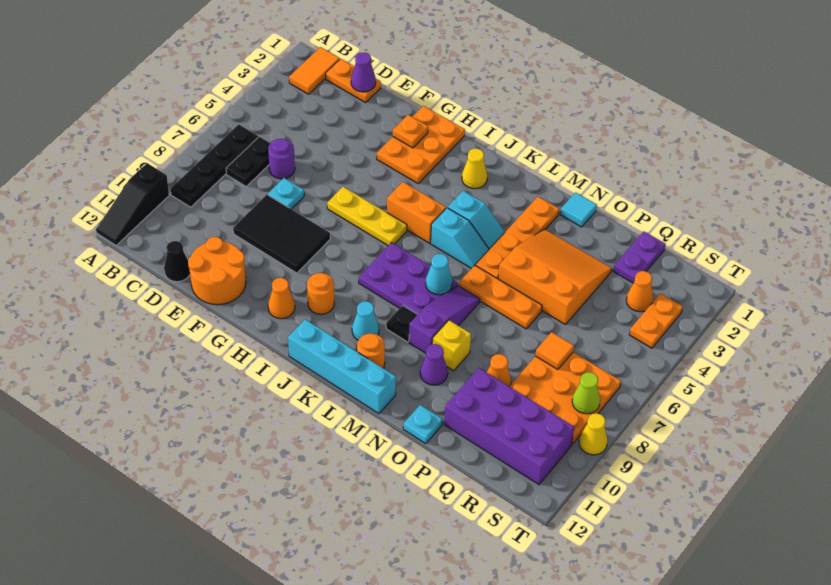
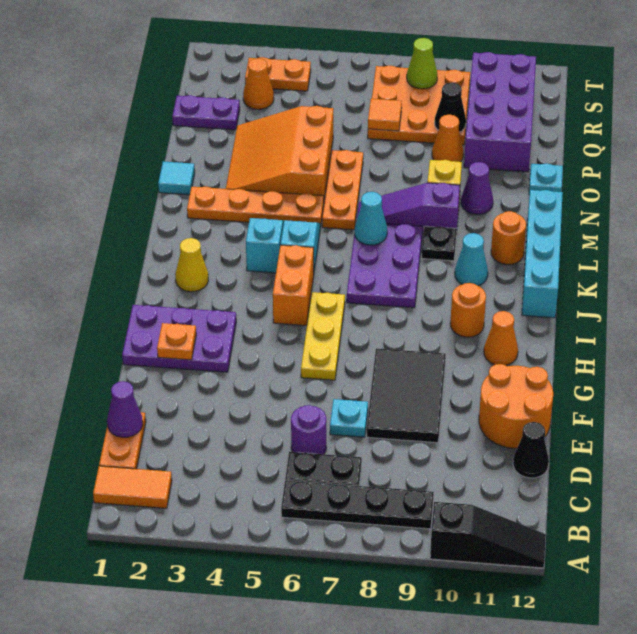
orange 2x3 plate [377,106,465,183] -> purple 2x3 plate [122,305,236,372]
none -> black 1x1 cone [435,83,466,132]
yellow 1x1 cone [579,413,607,455] -> none

